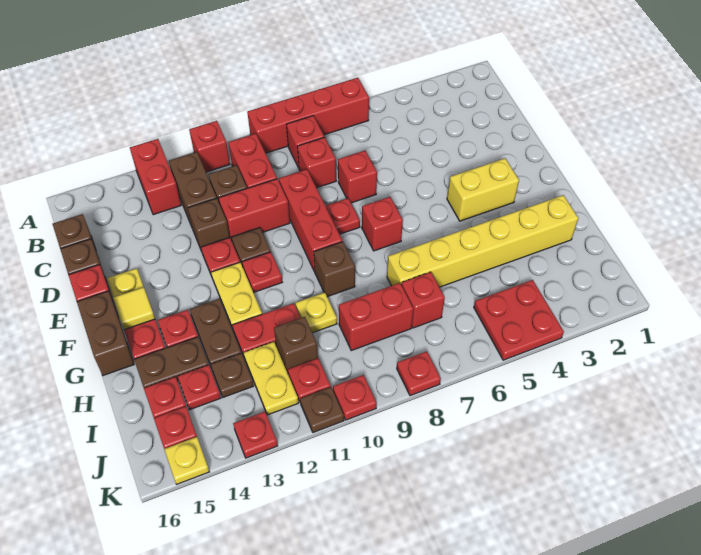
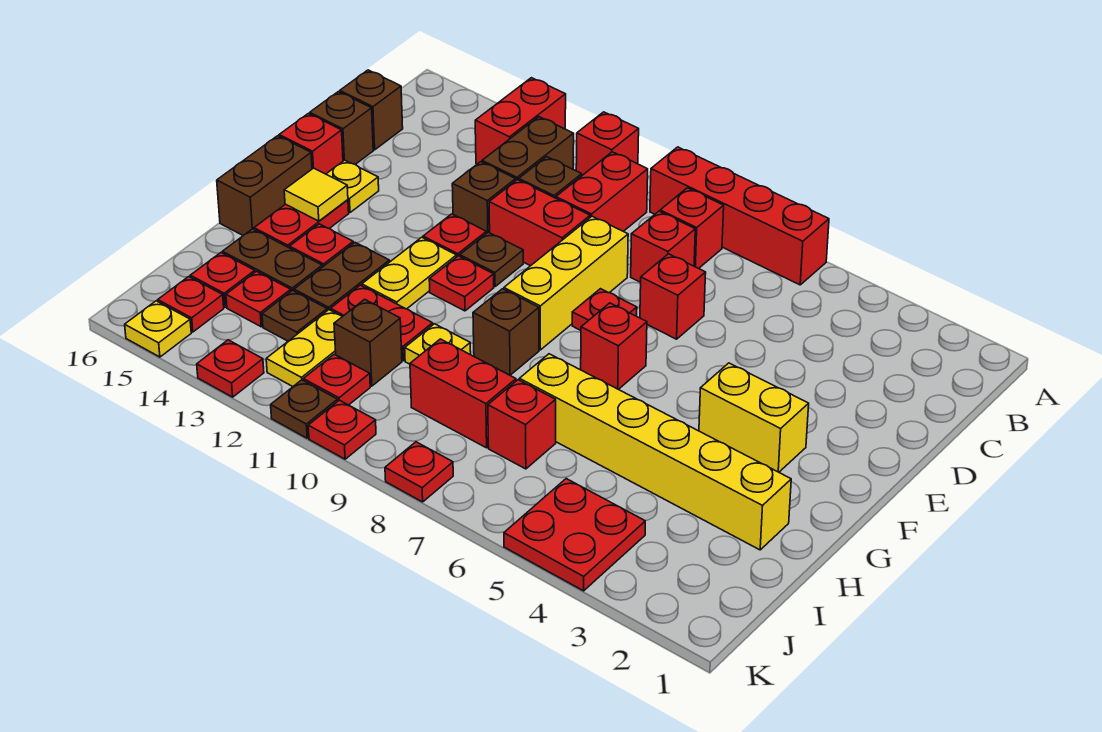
red 1x3 brick [279,169,342,271] -> yellow 1x3 brick [504,216,628,350]

